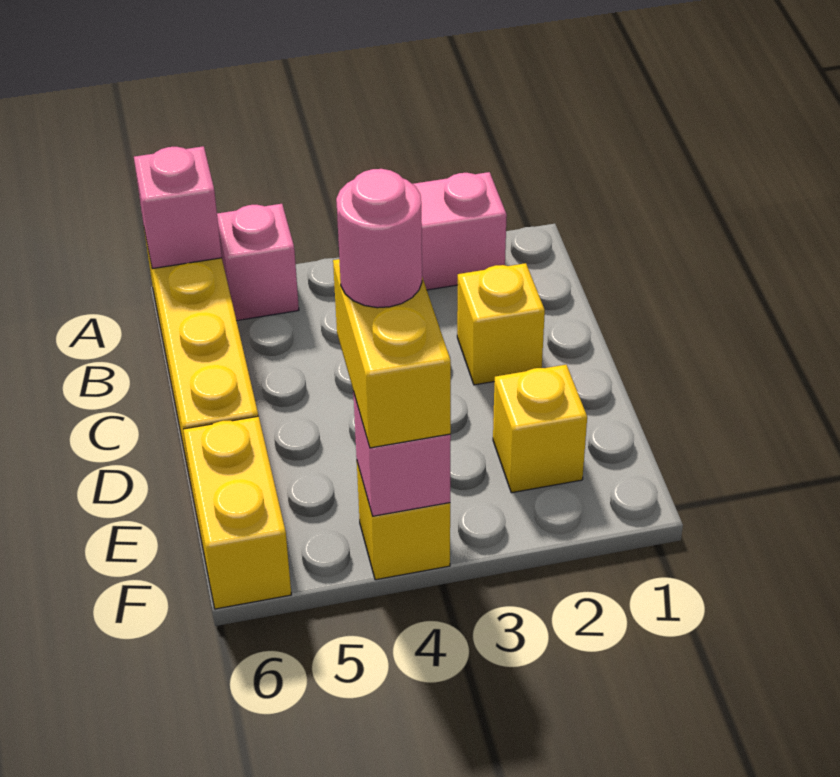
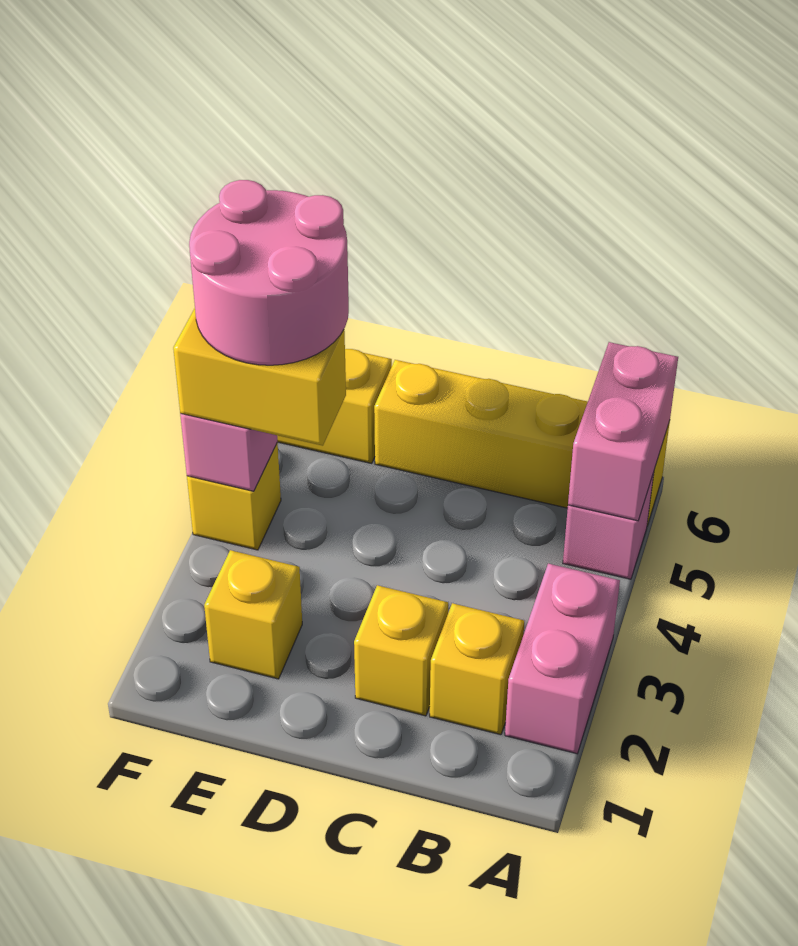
pink 1x1 brick [134,146,222,269] -> pink 1x2 brick [568,342,678,521]
none -> yellow 1x1 brick [430,603,524,735]
pink 1x1 round brick [336,169,422,308] -> pink 2x2 round brick [189,180,349,365]

